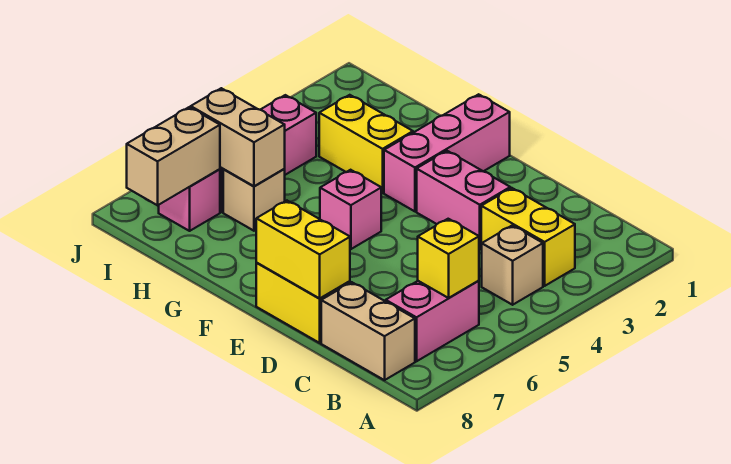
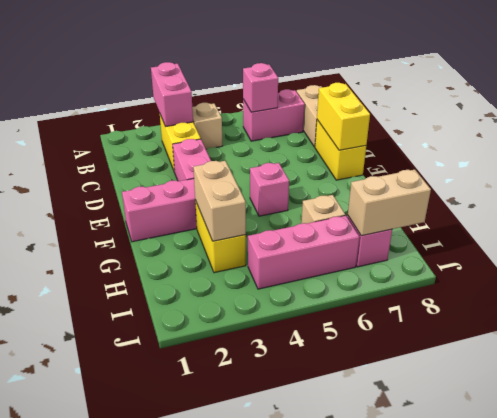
none -> pink 1x2 brick [151,62,193,127]
yellow 1x1 brick [418,219,479,298] -> pink 1x1 brick [243,63,278,112]
tan 1x2 brick [191,88,285,186] -> tan 1x2 brick moved to [193,161,246,241]

